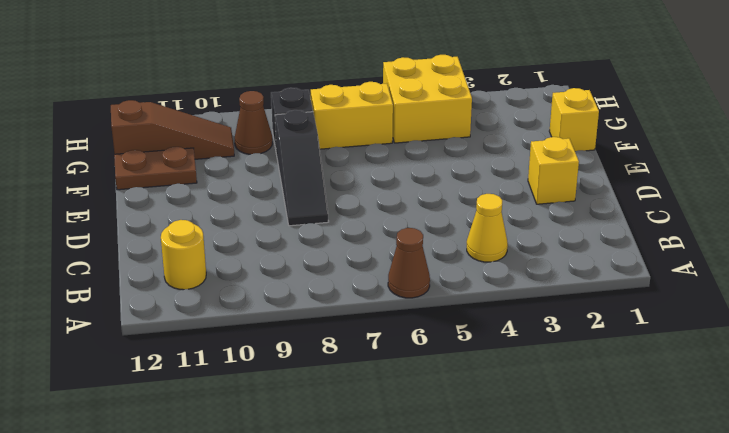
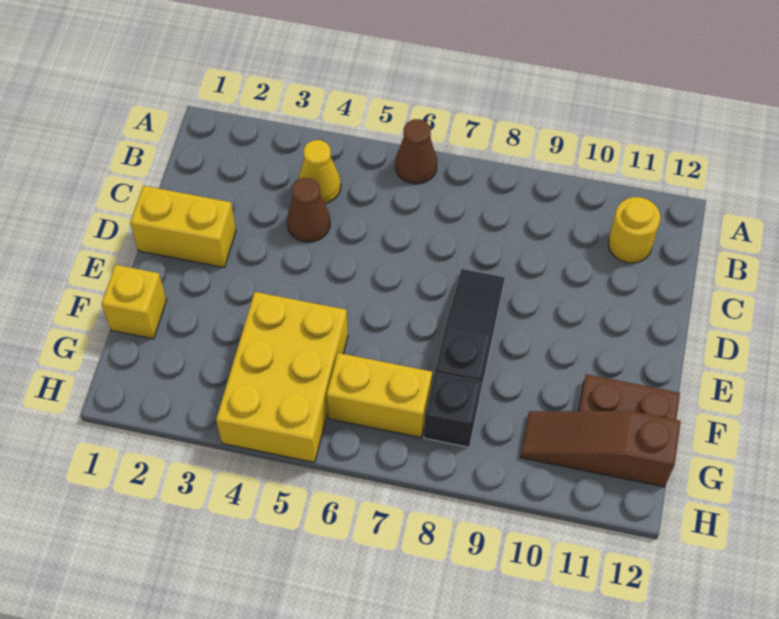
yellow 1x1 brick [528,137,579,204] -> yellow 1x2 brick [130,186,236,267]
yellow 2x2 brick [383,55,472,143] -> yellow 2x3 brick [216,292,348,463]
brown 1x1 cone [235,91,272,154] -> brown 1x1 cone moved to [287,178,330,242]

